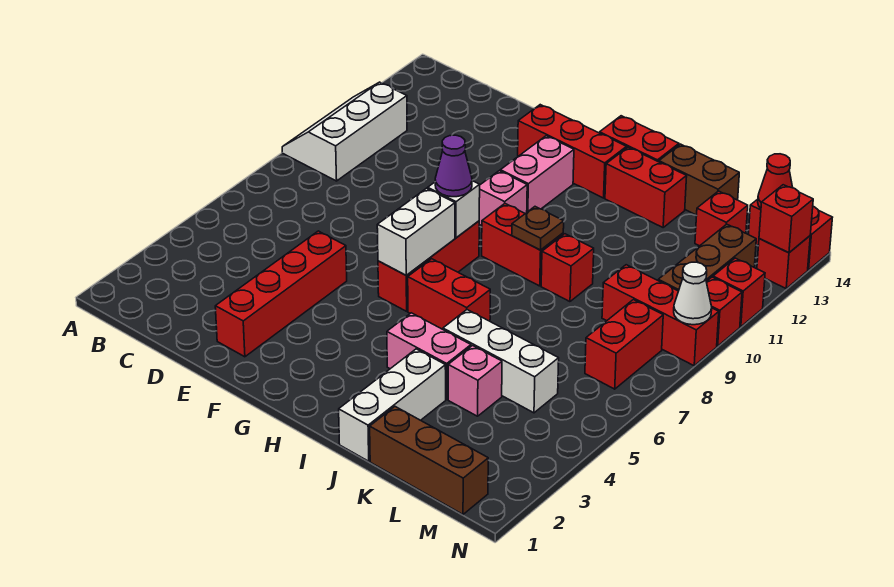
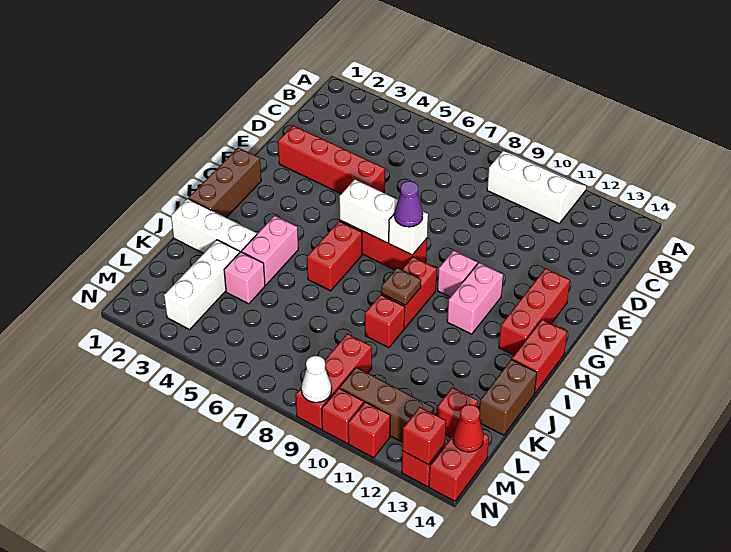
pink 1x2 brick [500,136,574,212] -> pink 1x2 brick turned to [447,263,503,334]
red 1x2 brick [605,147,687,227] -> none
white 1x3 brick [443,310,559,413] -> white 1x3 brick moved to [164,240,240,329]
brown 1x3 brick [370,407,488,514] -> brown 1x3 brick moved to [188,148,261,217]
red 1x2 brick [585,300,663,389] -> none

